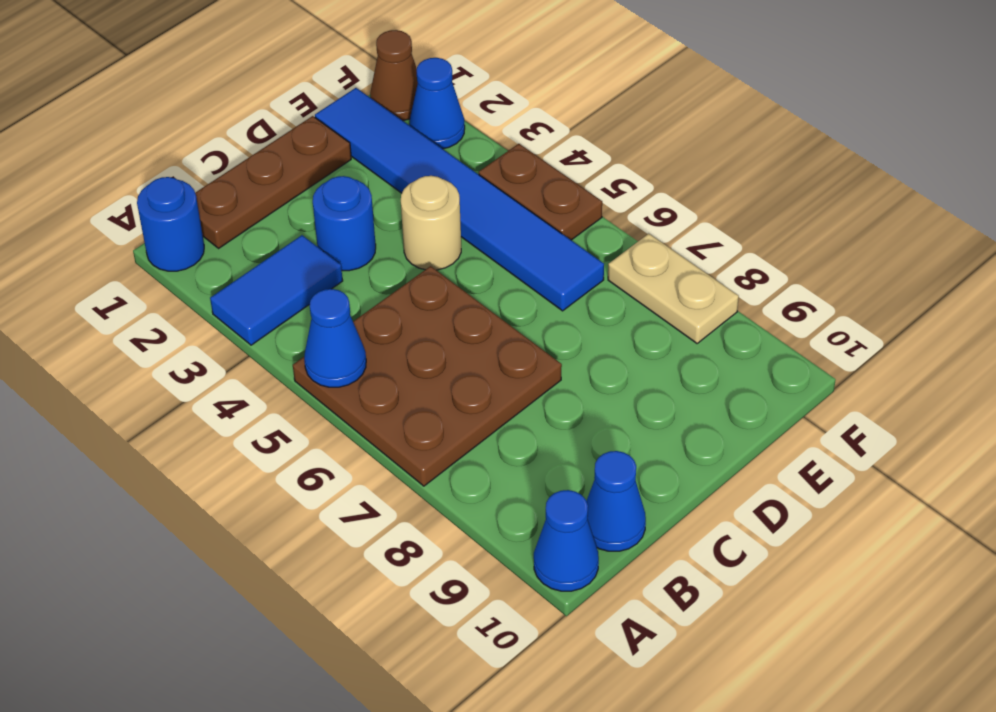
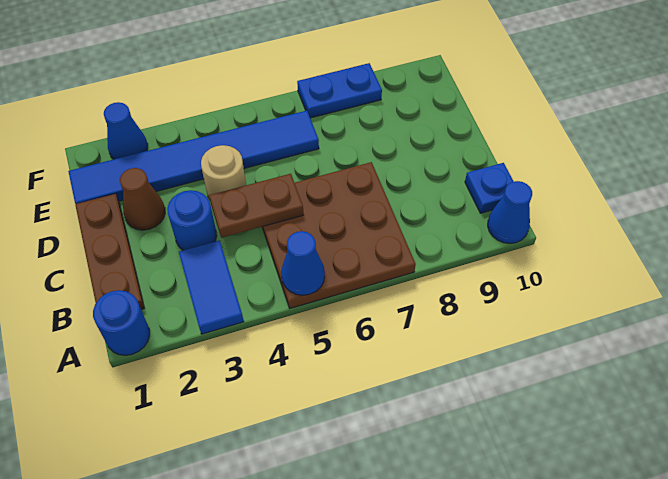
blue 1x1 cone [586,451,646,551] -> blue 1x1 plate [465,163,514,213]
brown 1x1 cone [370,30,418,121] -> brown 1x1 cone moved to [120,168,165,230]
brown 1x2 plate [479,144,602,240] -> brown 1x2 plate moved to [209,174,304,238]
tan 1x2 plate [608,234,739,343] -> blue 1x2 plate [297,63,382,118]

